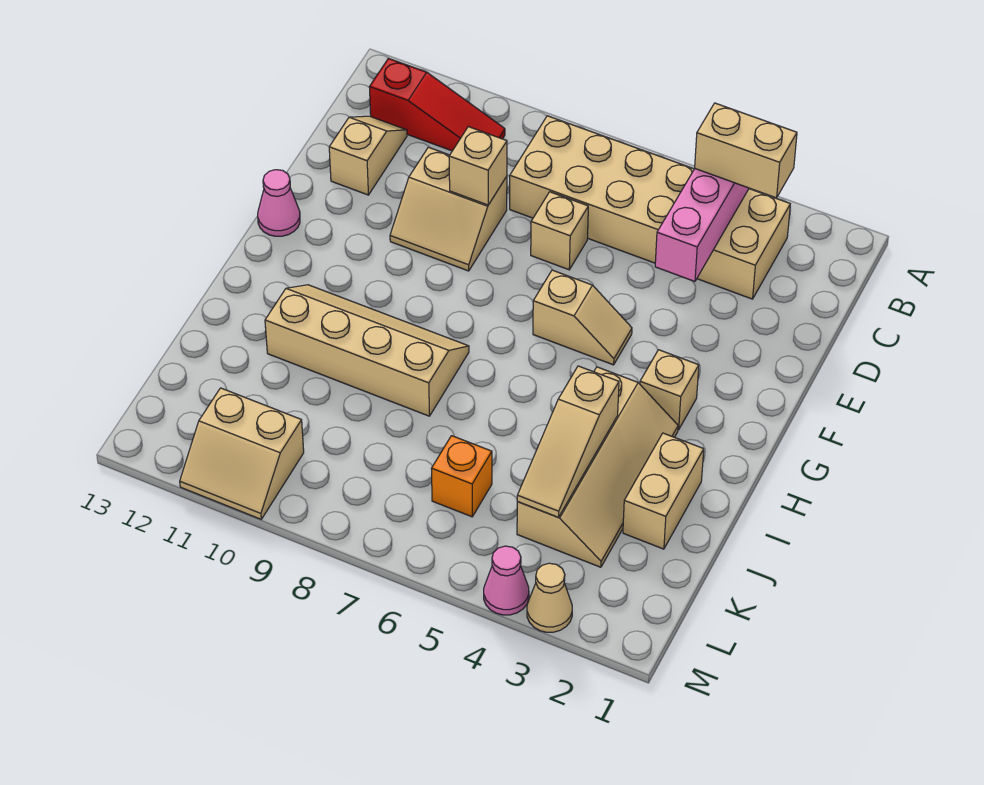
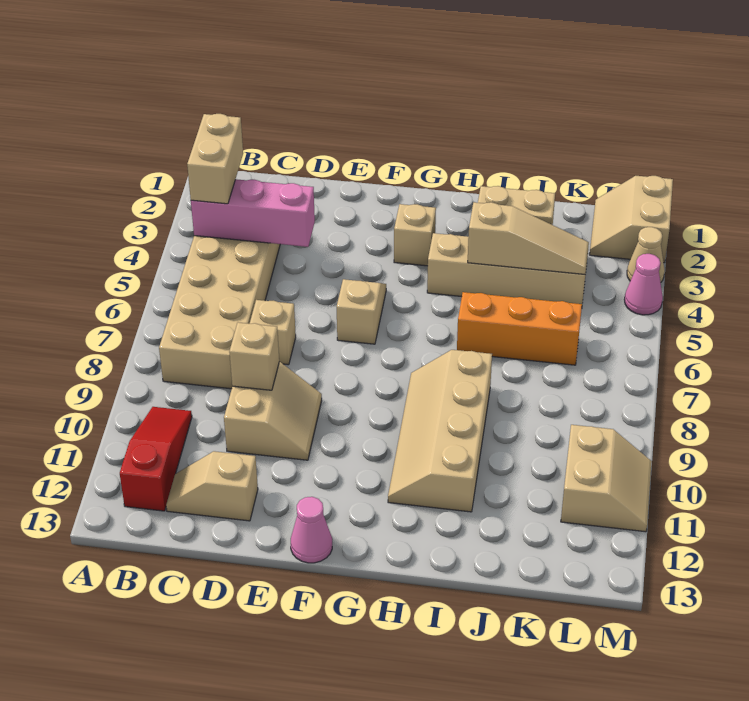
orange 1x1 brick [431,436,492,517] -> orange 1x3 brick [457,292,582,365]
none -> tan 2x2 slope [590,176,673,263]

